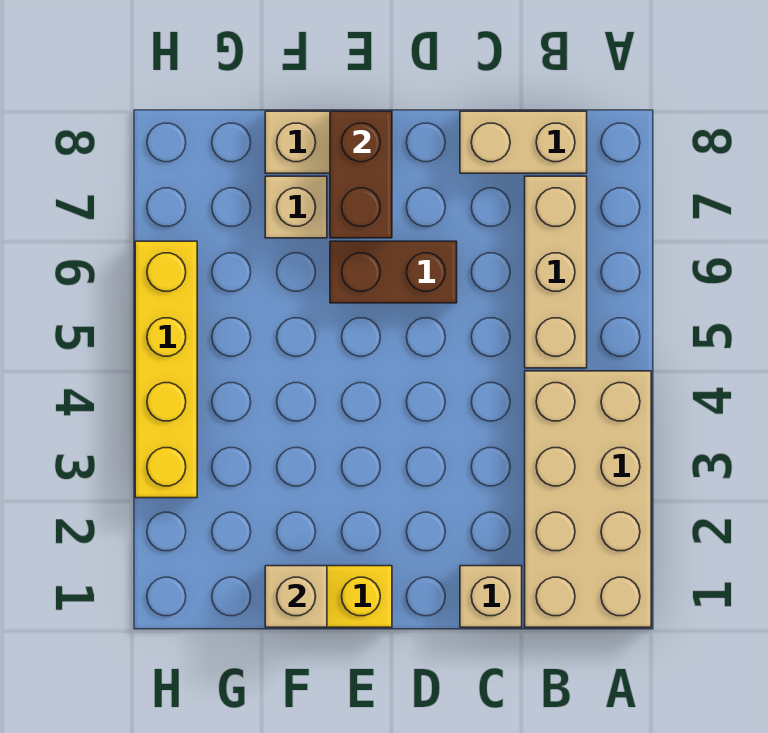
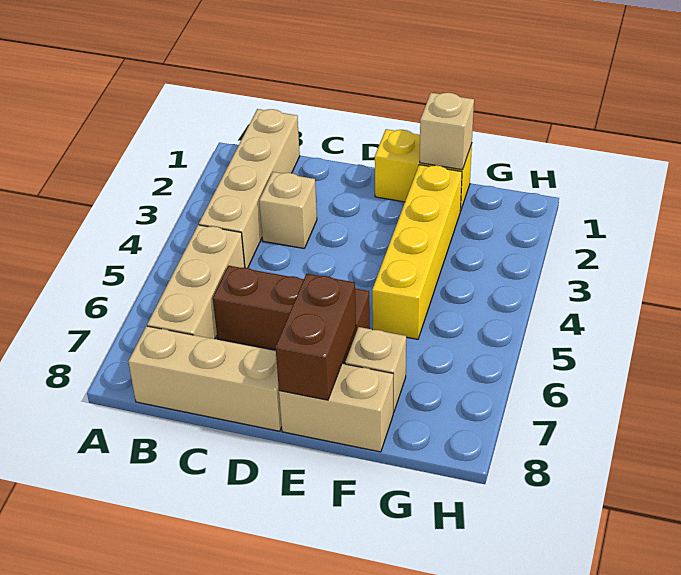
tan 2x4 brick [525,371,651,627] -> tan 1x4 brick [199,109,300,268]
tan 1x2 brick [460,111,587,173] -> tan 1x3 brick [128,326,282,431]
tan 1x1 brick [460,566,522,627] -> tan 1x1 brick moved to [259,172,317,248]
brown 1x2 brick [330,241,457,303] -> brown 1x3 brick [213,266,370,363]
yellow 1x4 brick [135,241,197,498] -> yellow 1x4 brick moved to [372,165,462,339]

